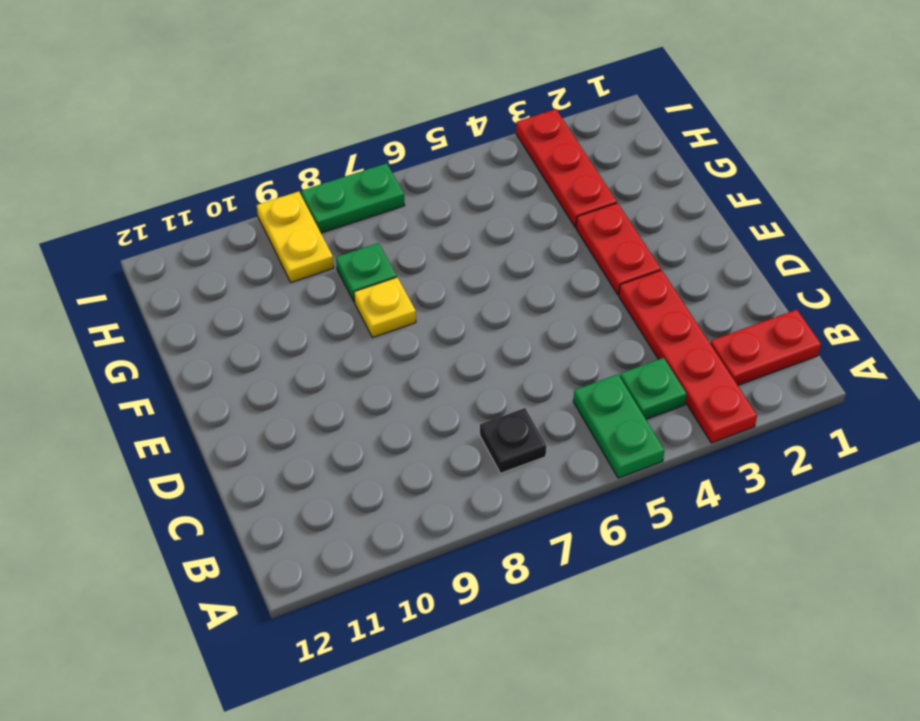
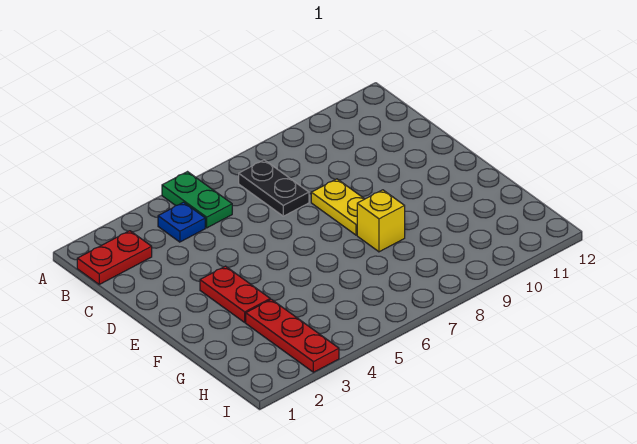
red 1x4 plate [619,270,757,443] -> none
green 1x1 plate [620,358,686,419] -> blue 1x1 plate [158,202,205,242]
black 1x1 plate [480,408,546,473] -> black 1x2 plate [239,160,309,216]
yellow 1x1 plate [354,277,416,338] -> yellow 1x1 brick [357,190,405,252]
green 1x1 plate [336,243,397,302] -> none
yellow 1x2 plate [257,191,334,282] -> yellow 1x2 plate moved to [311,179,364,235]
green 1x2 plate [301,163,405,233] -> none

